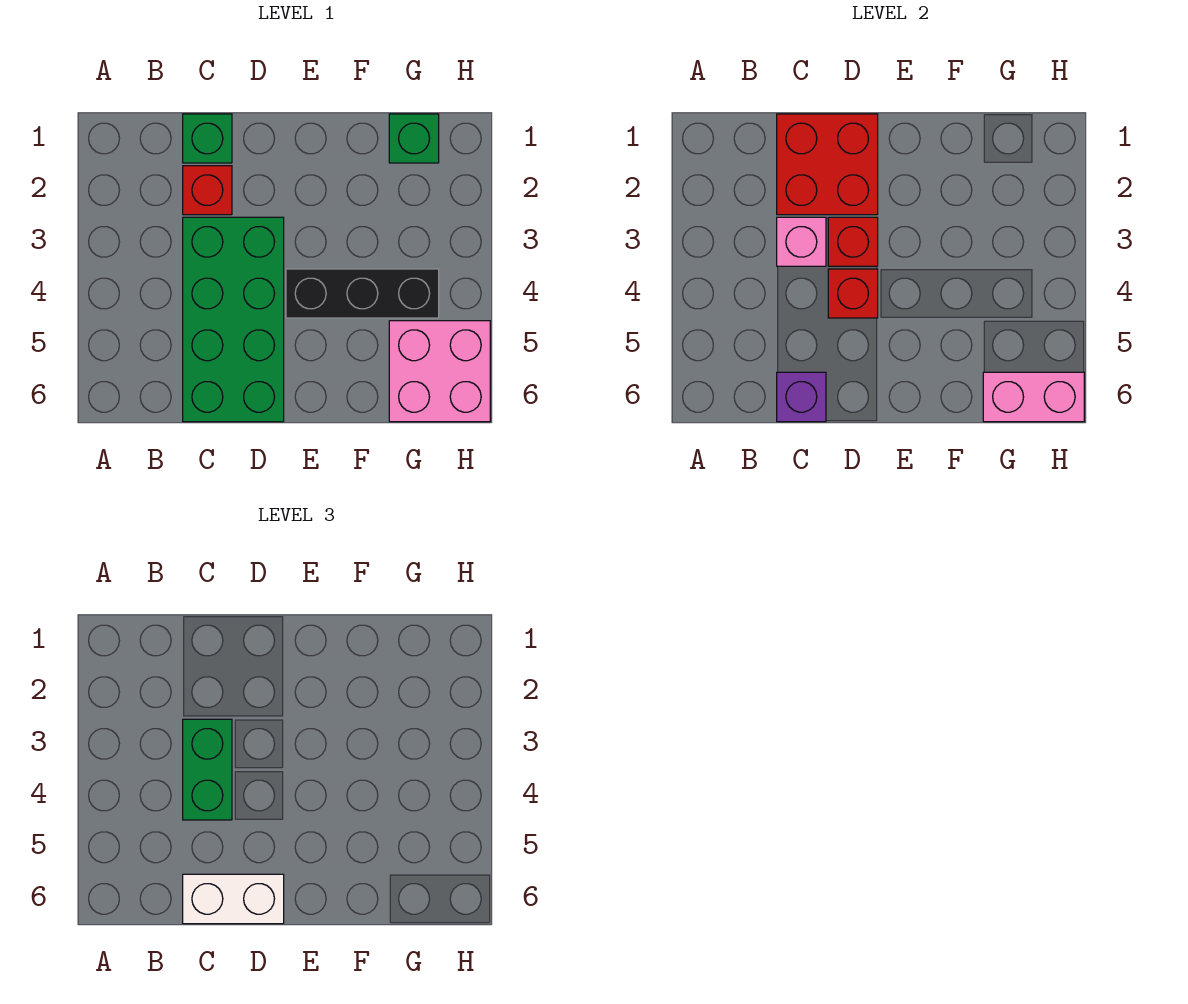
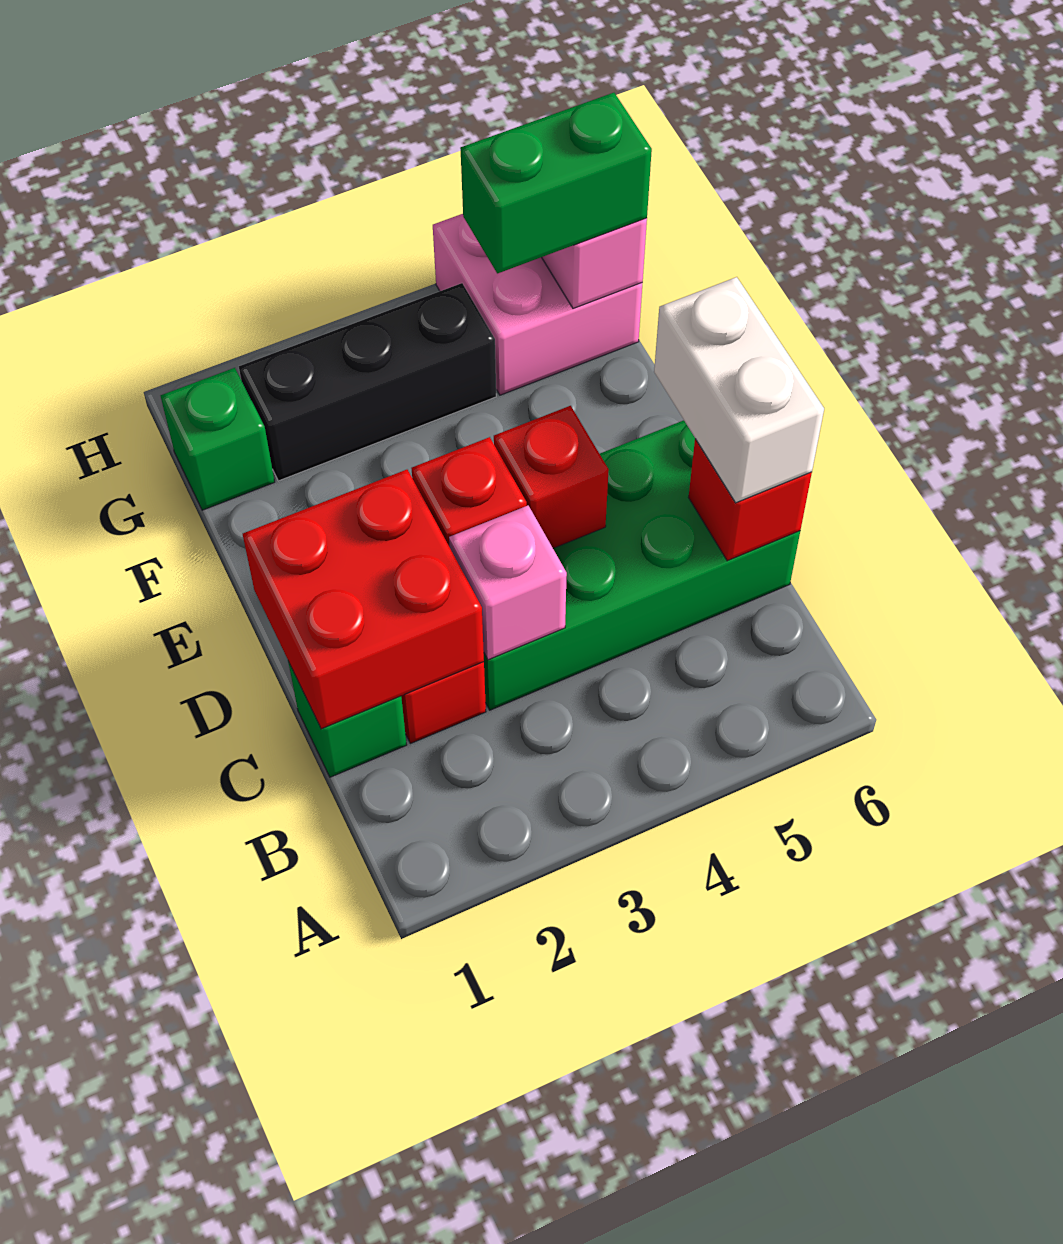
green 1x2 brick [183,719,232,820] -> green 1x2 brick moved to [460,93,652,273]
purple 1x1 brick [777,372,826,422] -> red 1x1 brick [688,439,812,561]
black 1x3 brick [286,269,439,318] -> black 1x3 brick turned to [239,283,496,481]

